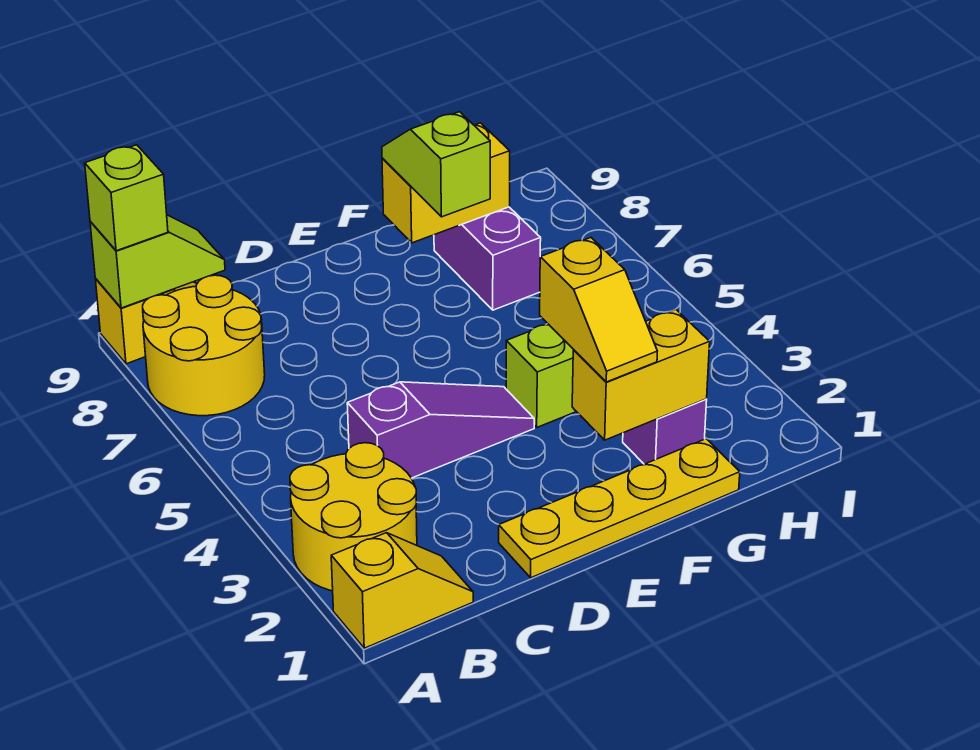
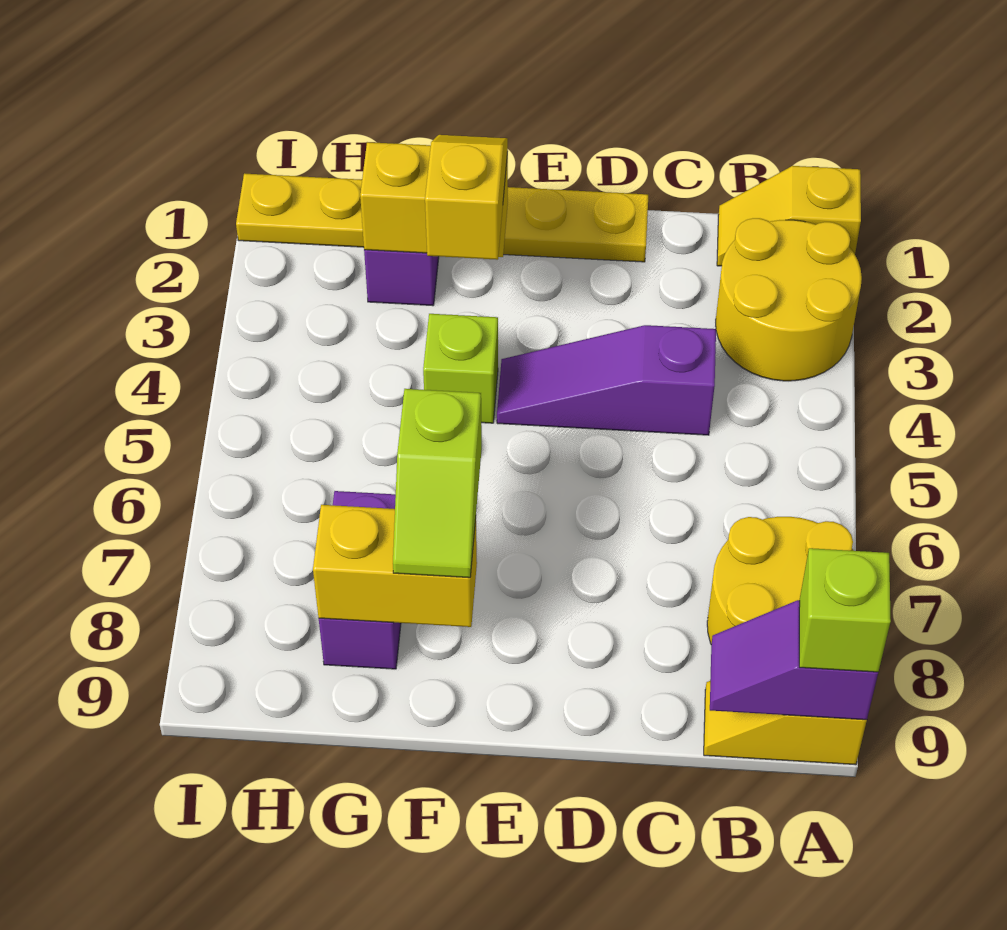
lime 1x2 slope [90,215,225,308] -> purple 1x2 slope [710,600,878,720]
yellow 1x4 plate [499,439,740,578] -> yellow 1x6 plate [236,174,648,262]

